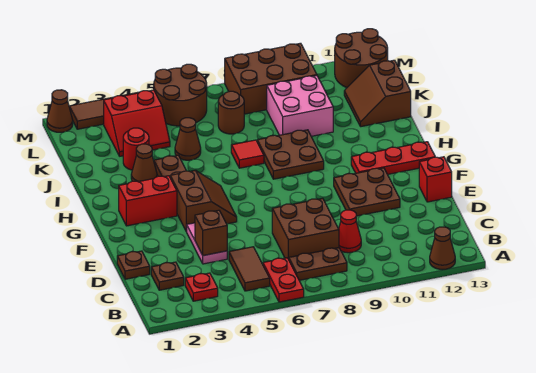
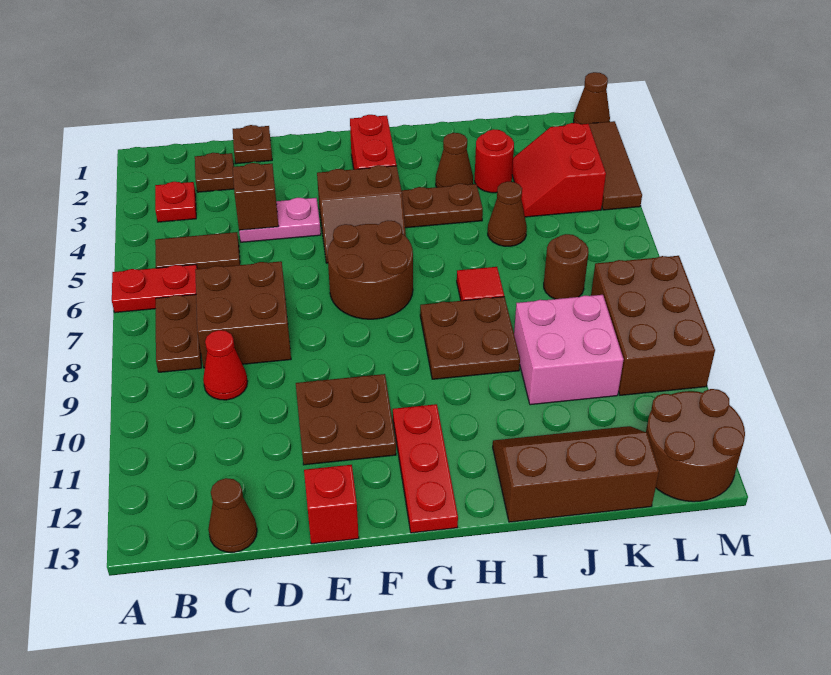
brown 1x1 cone [430,227,455,270] -> brown 1x1 cone moved to [208,478,257,552]
brown 2x2 slope [344,60,411,127] -> brown 2x3 slope [493,426,659,522]
brown 2x2 round brick [154,64,207,126] -> brown 2x2 round brick moved to [328,221,413,319]

